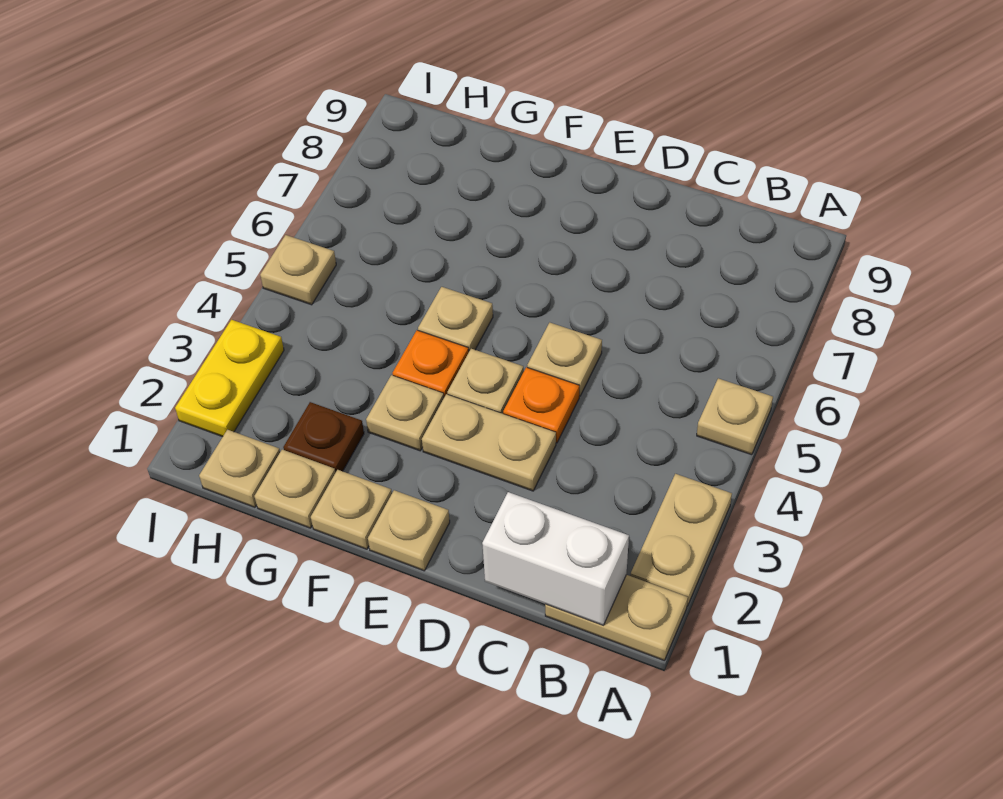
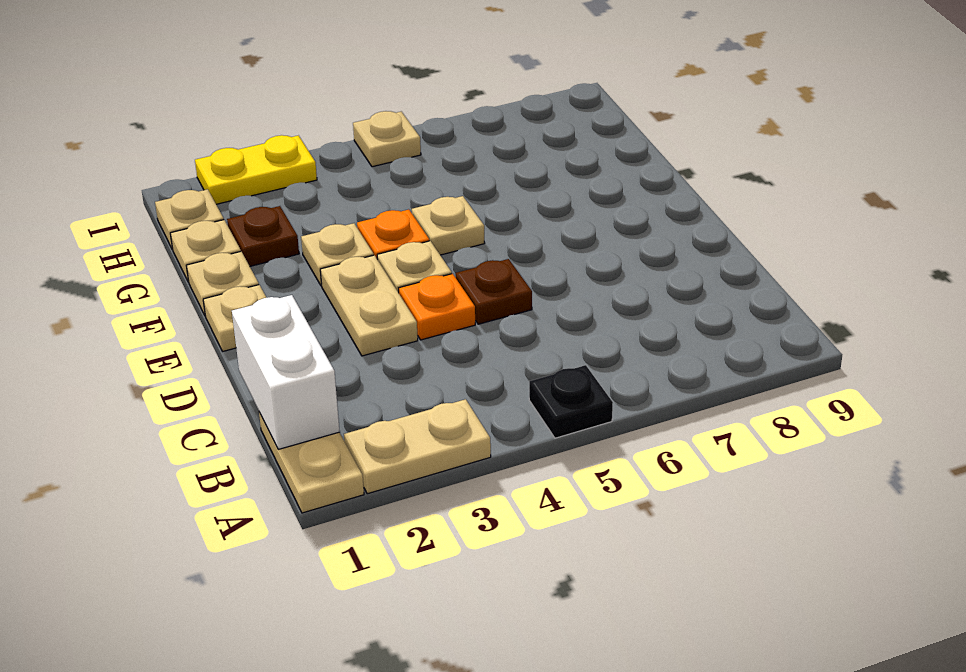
tan 1x1 plate [697,378,773,455] -> black 1x1 plate [529,365,613,438]
tan 1x1 plate [527,323,602,396] -> brown 1x1 plate [455,259,532,324]

